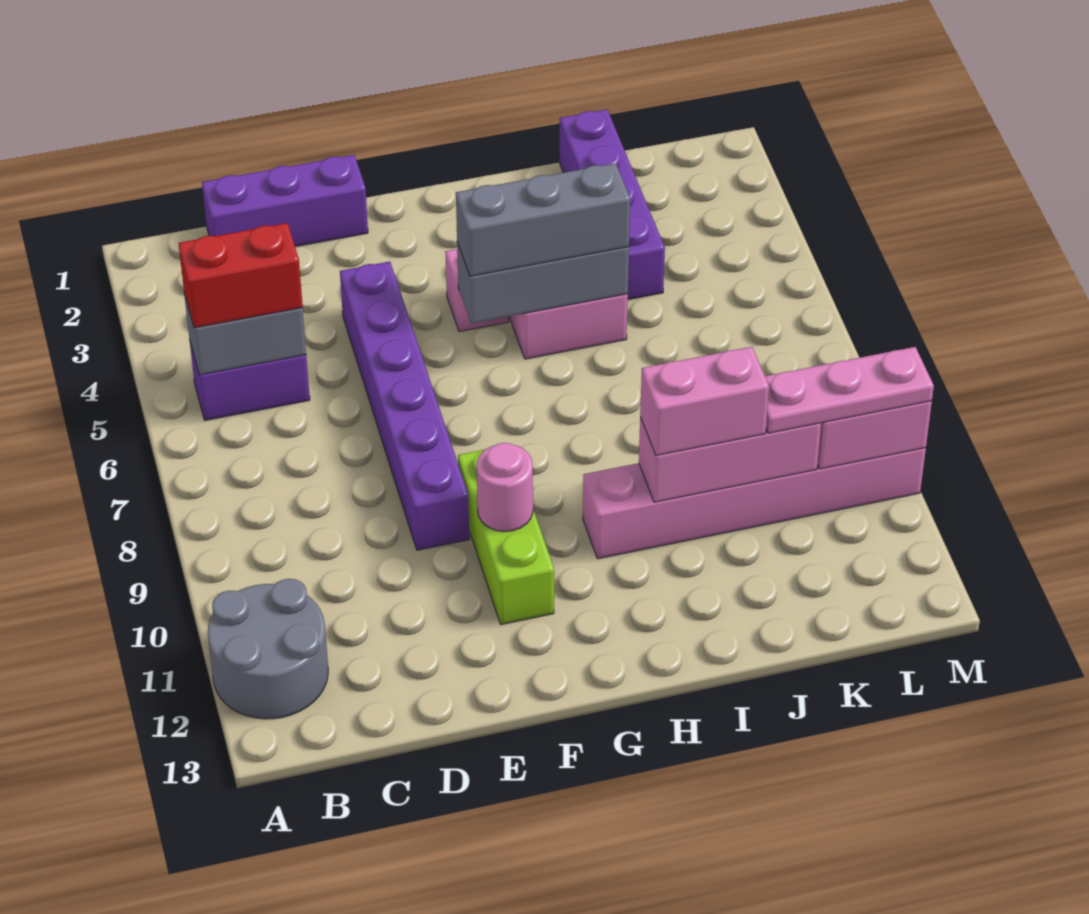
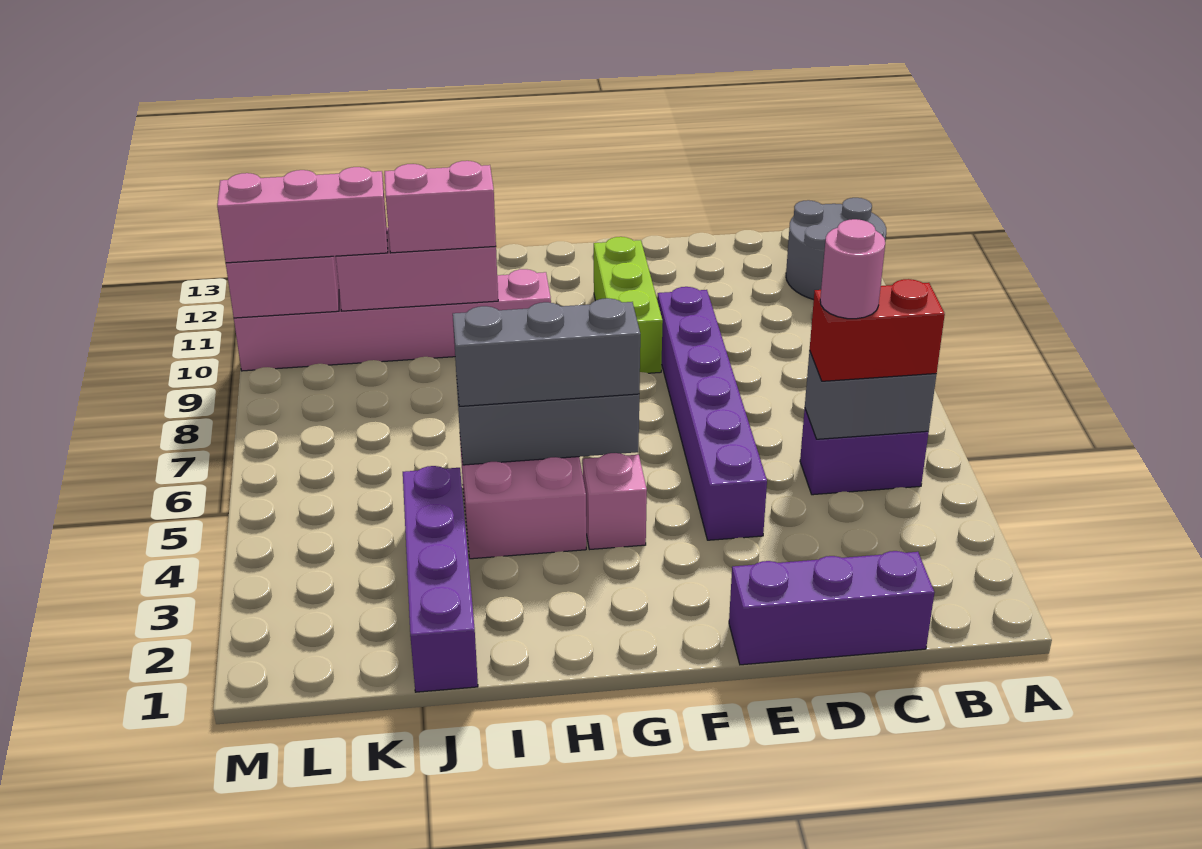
pink 1x1 round brick [477,443,533,532] -> pink 1x1 round brick moved to [820,219,885,319]
pink 1x3 plate [765,347,934,433] -> pink 1x3 brick [217,167,388,263]

